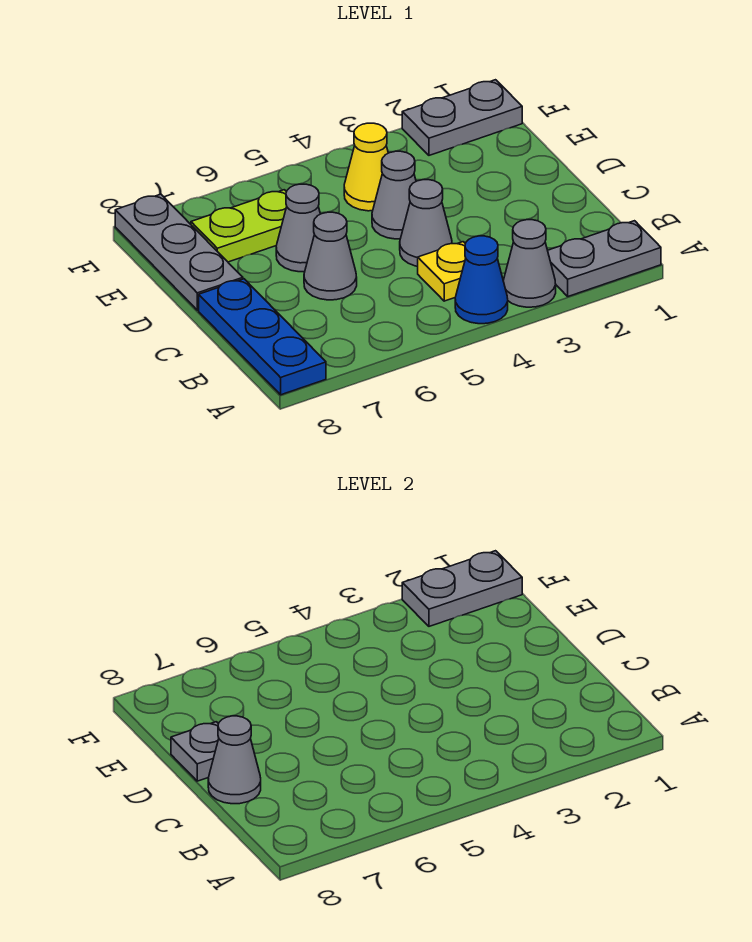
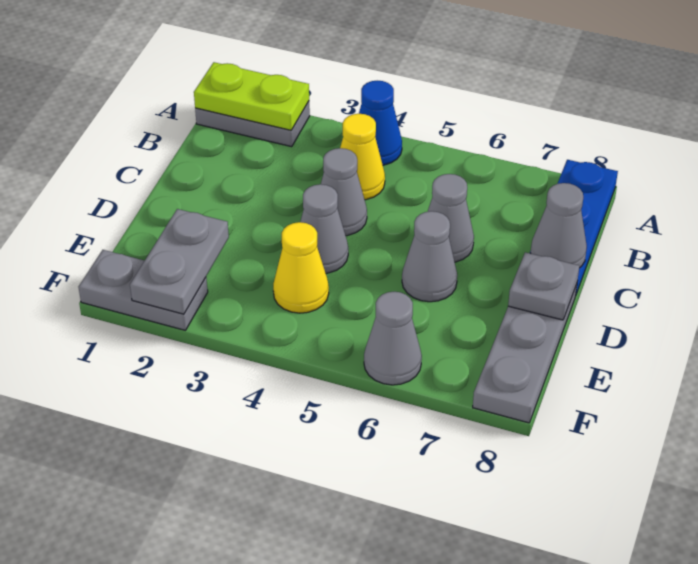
grey 1x1 cone [503,220,556,307] -> grey 1x1 cone moved to [364,292,422,385]
yellow 1x1 plate [418,242,466,301] -> yellow 1x1 cone [340,114,385,200]
lime 1x2 plate [191,190,287,262] -> lime 1x2 plate moved to [194,62,309,130]
grey 1x2 plate [402,551,522,626] -> grey 1x2 plate turned to [130,209,229,314]

